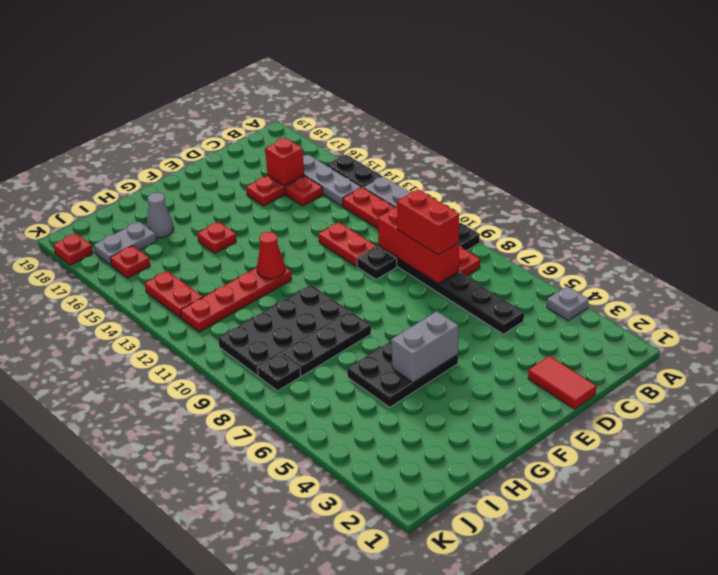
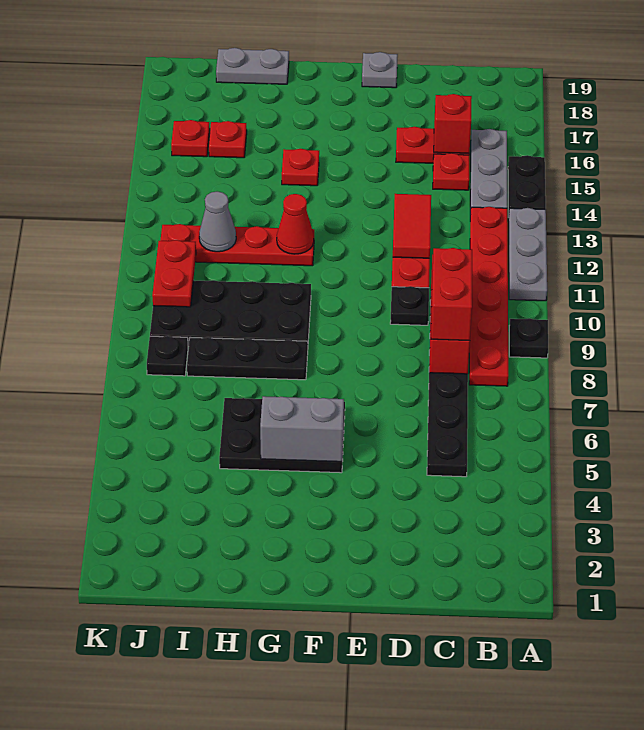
grey 1x1 plate [547,286,589,321] -> grey 1x1 plate moved to [362,52,398,88]
red 1x2 tile [528,356,596,409] -> red 1x2 tile moved to [393,194,431,258]
grey 1x1 cone [146,193,174,238] -> grey 1x1 cone moved to [199,191,236,252]
grey 1x2 plate [94,222,156,265] -> grey 1x2 plate moved to [216,48,289,84]
red 1x2 plate [145,271,203,318] -> red 1x2 plate moved to [152,240,196,307]
red 1x1 plate [53,233,93,265] -> red 1x1 plate moved to [209,121,247,158]

